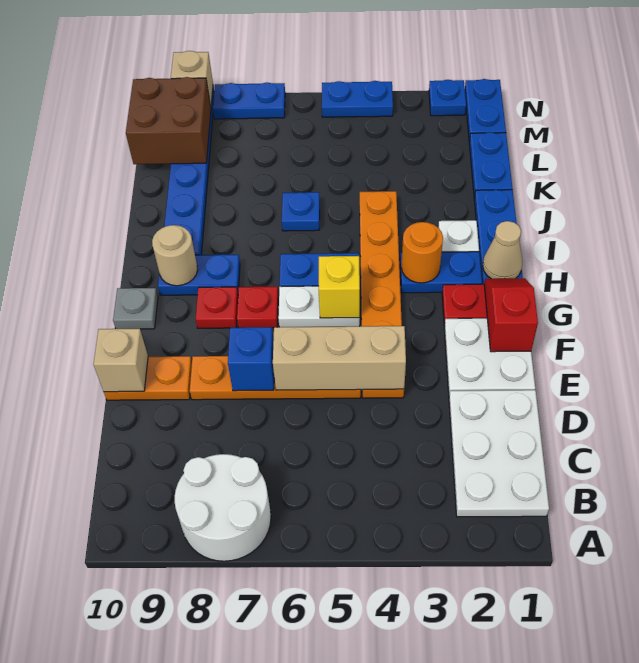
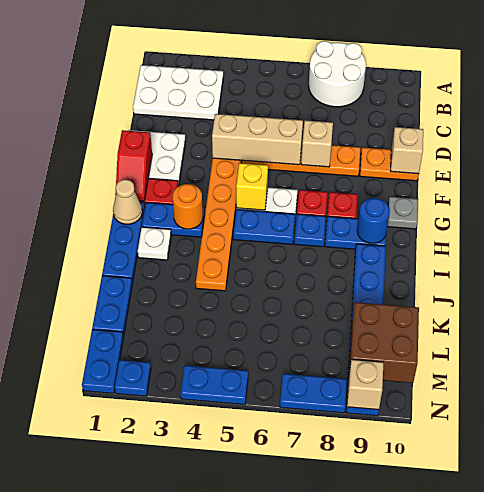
white 2x3 plate [449,390,549,517] -> white 2x3 plate turned to [133,65,223,120]
blue 1x1 brick [228,327,274,391] -> tan 1x1 brick [301,120,333,167]
tan 1x1 round brick [152,225,198,286] -> blue 1x1 round brick [357,198,390,243]
blue 1x1 plate [282,192,320,231] -> blue 1x1 plate moved to [294,214,326,247]

